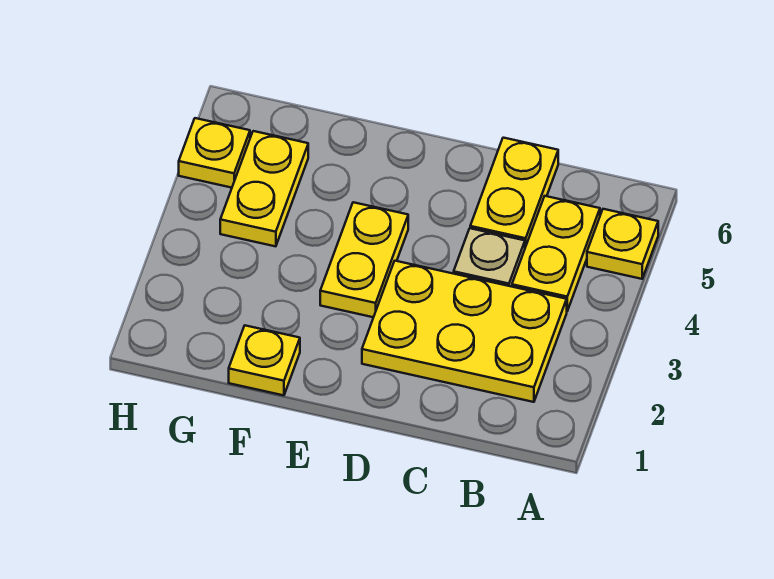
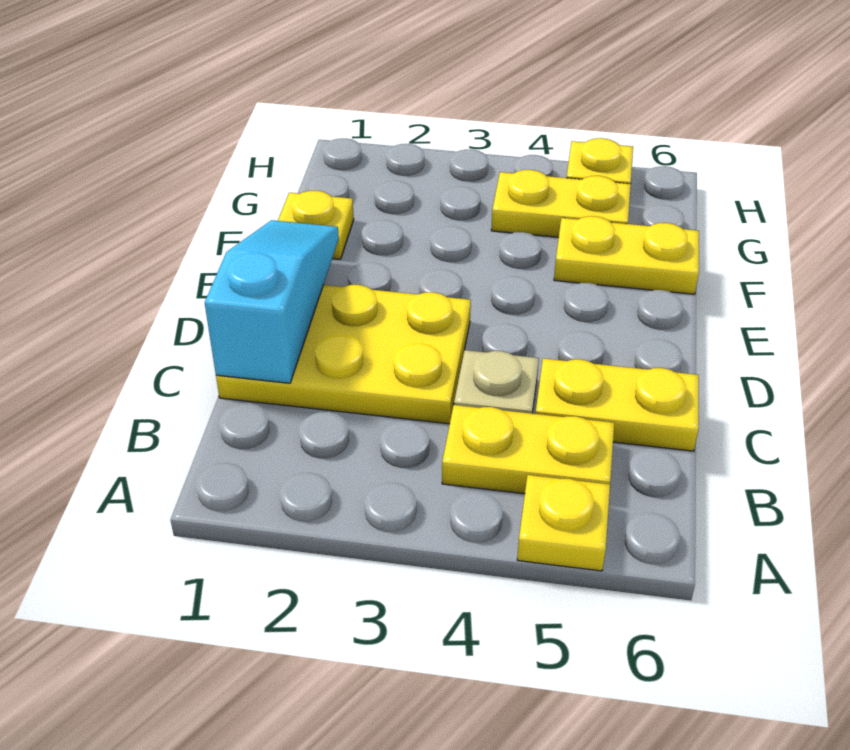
yellow 2x3 plate [362,261,567,402] -> yellow 2x3 plate turned to [216,285,471,424]
none -> cyan 1x3 slope [205,220,339,383]
yellow 1x2 plate [320,202,408,317] -> yellow 1x2 plate moved to [554,216,699,294]

